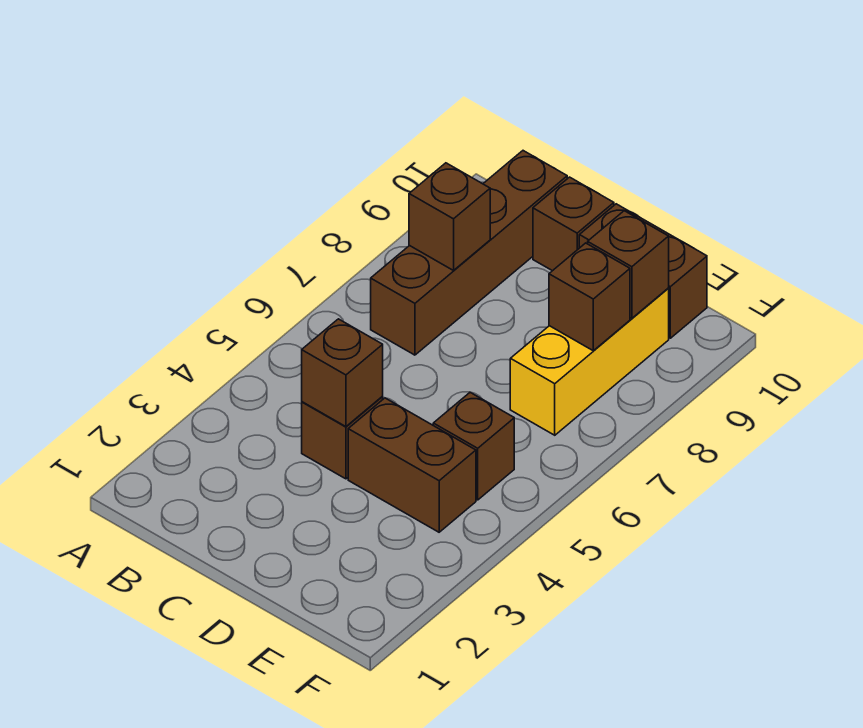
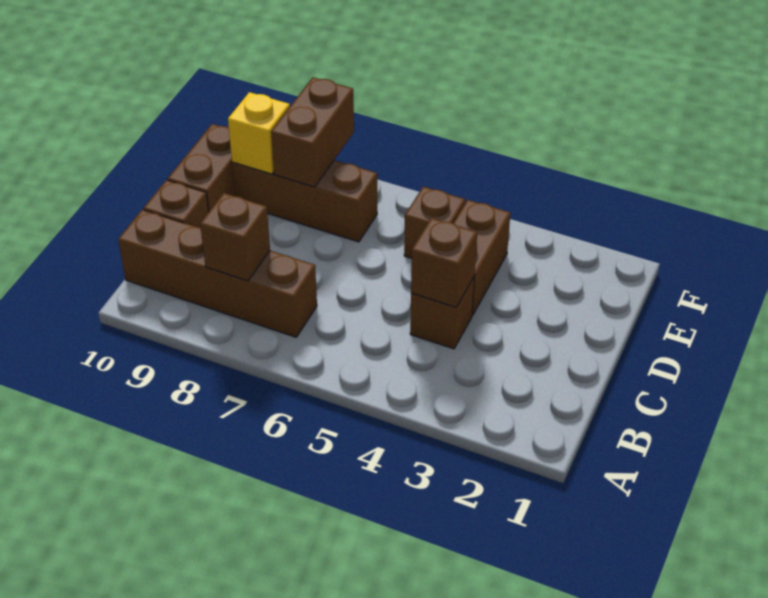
yellow 1x3 brick [510,289,669,435] -> brown 1x3 brick [232,160,377,242]
brown 1x1 brick [549,243,630,351] -> brown 1x2 brick [271,77,354,187]
brown 1x1 brick [588,211,669,318] -> yellow 1x1 brick [228,92,290,174]

